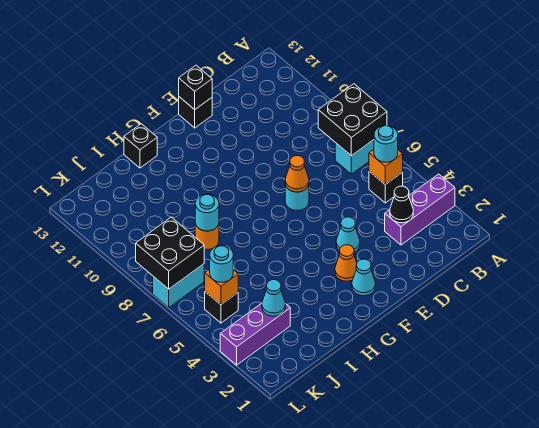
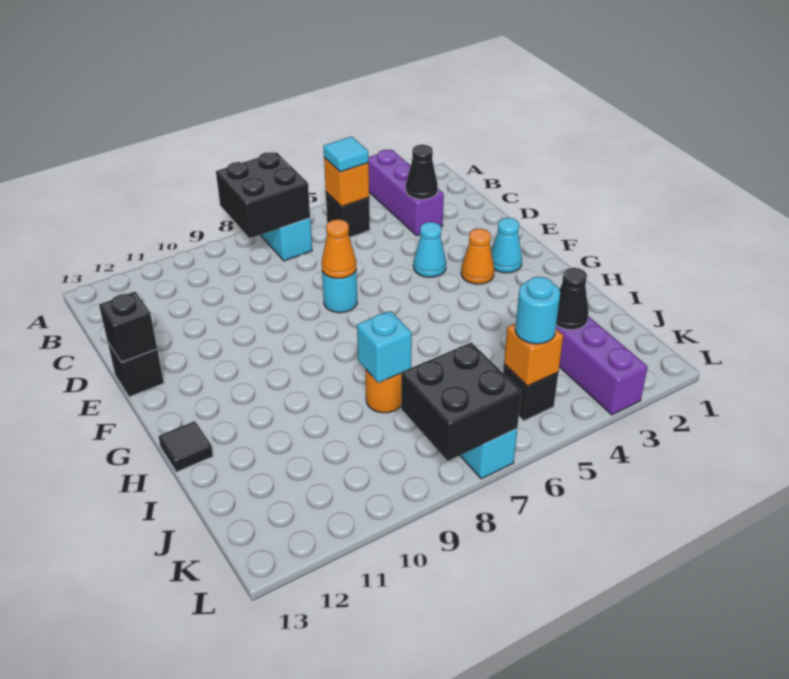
cyan 1x1 round brick [374,126,398,162] -> cyan 1x1 tile [323,137,369,172]
black 1x1 brick [124,124,157,168] -> black 1x1 tile [158,421,213,472]
cyan 1x1 round brick [195,194,219,231] -> cyan 1x1 brick [357,311,412,383]
cyan 1x1 cone [262,280,286,316] -> black 1x1 cone [556,268,589,330]

